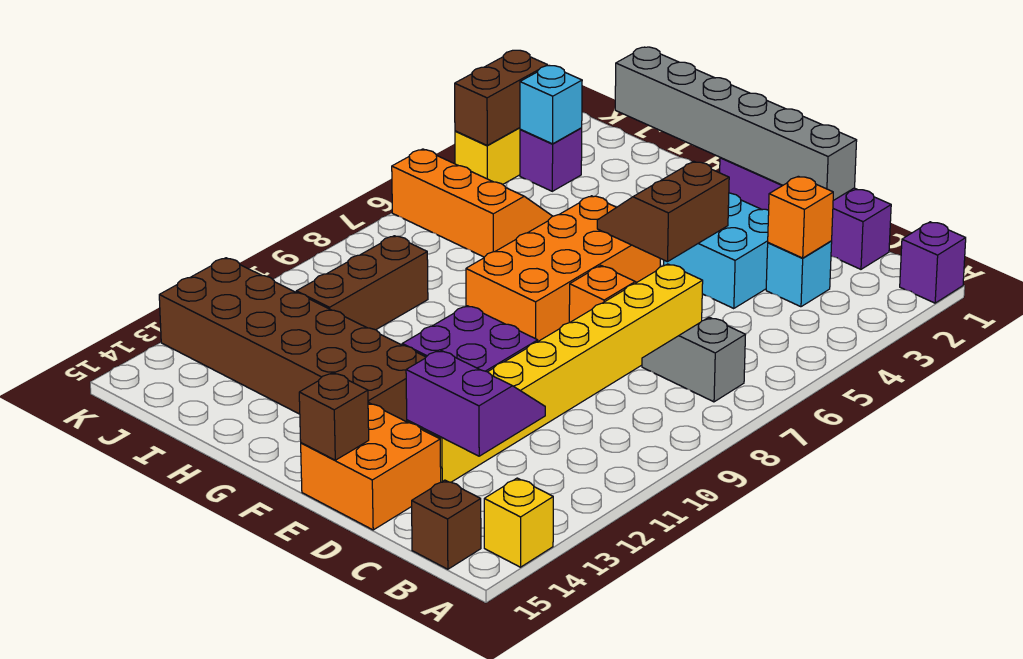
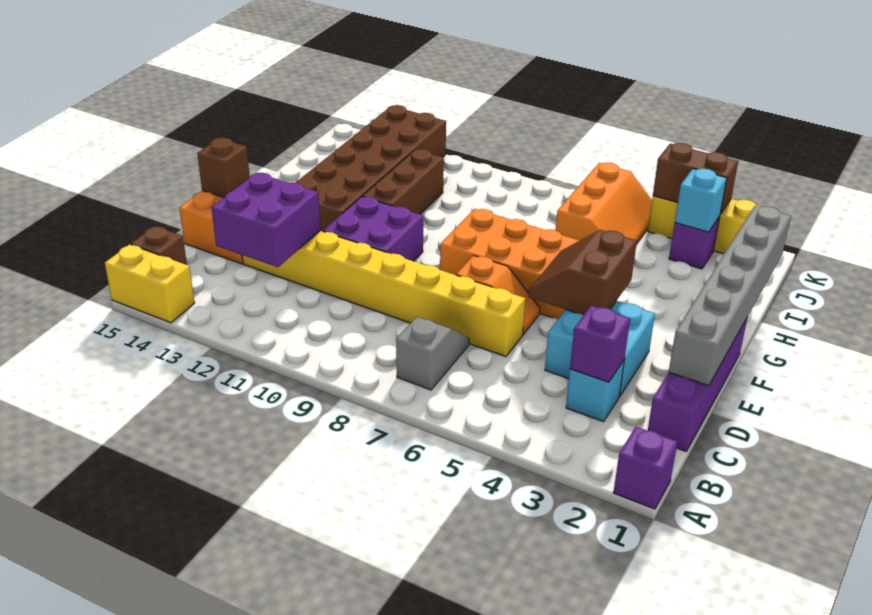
yellow 1x1 brick [484,478,553,567] -> yellow 1x2 brick [105,245,194,323]
orange 1x1 brick [768,176,833,258] -> purple 1x1 brick [570,306,630,382]
purple 2x2 slope [406,350,545,456] -> purple 2x2 brick [211,173,320,267]
brown 2x2 slope [597,161,729,262] -> brown 2x2 slope turned to [528,230,637,315]
brown 1x3 brick [296,236,428,330] -> brown 1x3 brick turned to [363,149,444,214]

